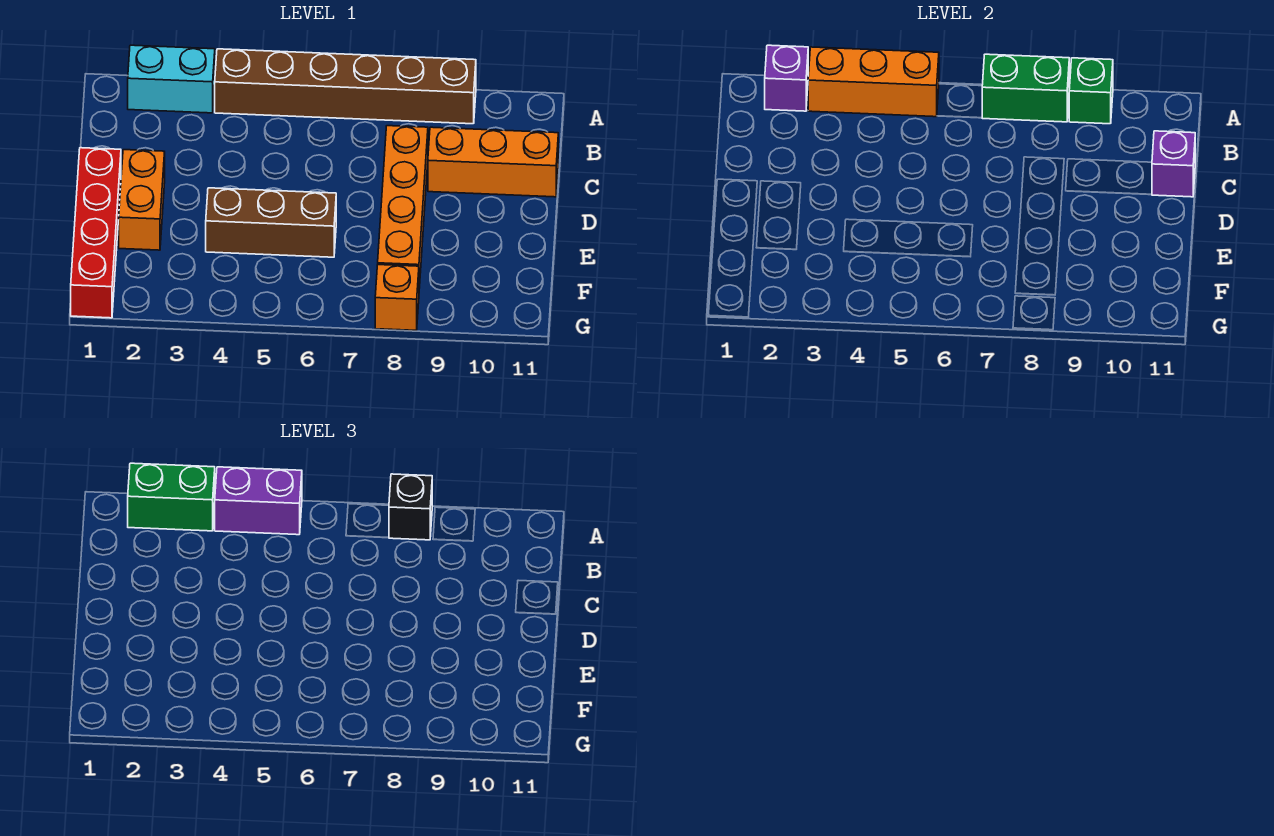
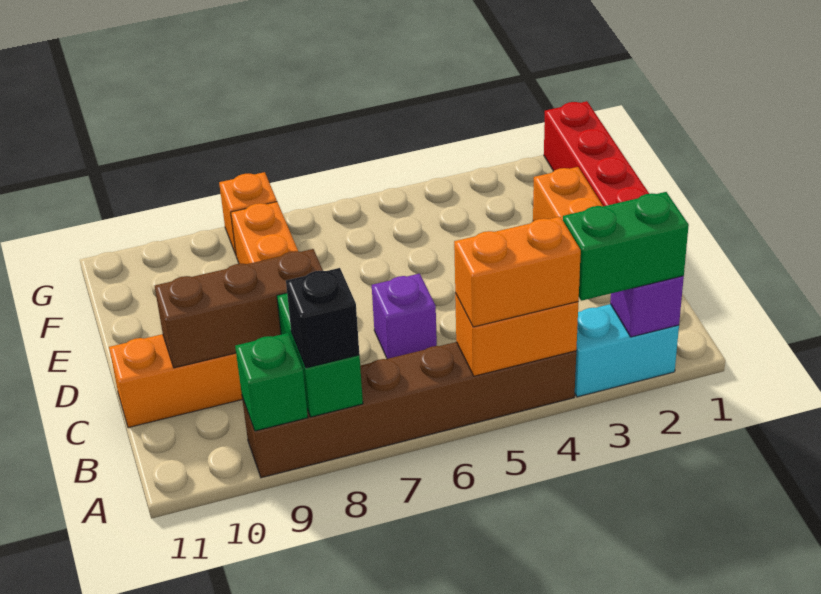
orange 1x3 brick [808,47,939,117] -> orange 1x2 brick [455,293,578,376]
purple 1x2 brick [214,467,302,535] -> orange 1x2 brick [454,217,581,327]
green 1x2 brick [982,54,1069,122] -> green 1x2 brick turned to [277,293,363,417]
purple 1x1 brick [1152,131,1195,197] -> purple 1x1 brick moved to [372,274,437,359]
brown 1x3 brick [206,188,336,257] -> brown 1x3 brick moved to [155,249,323,368]

